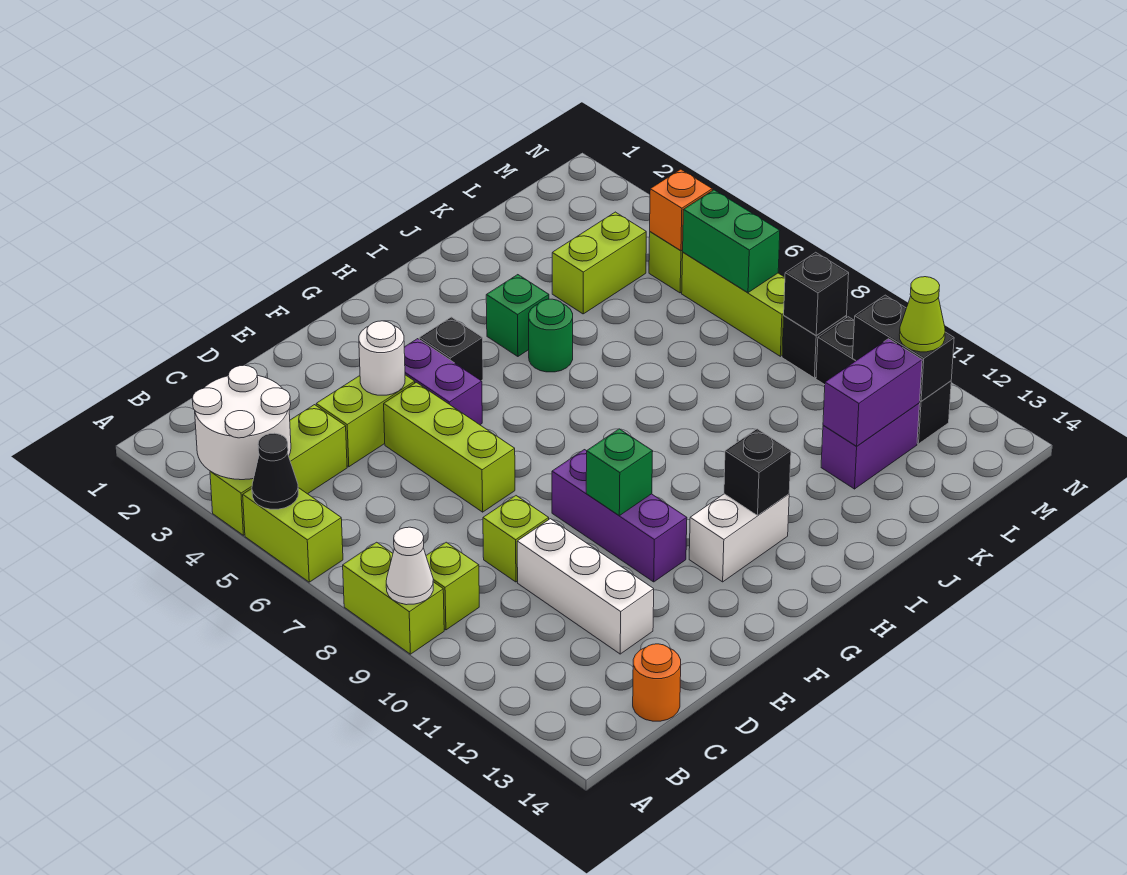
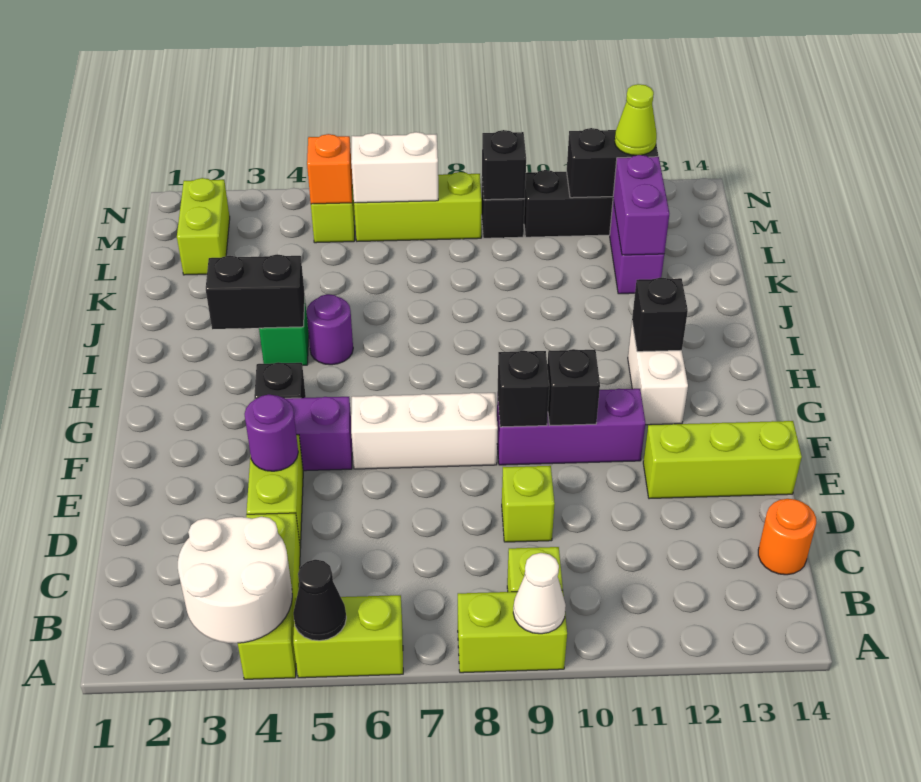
white 1x3 brick [517,519,654,654] -> white 1x3 brick moved to [351,393,498,469]
white 1x1 round brick [359,321,405,395] -> purple 1x1 round brick [245,394,298,471]
lime 1x3 brick [384,382,515,512] -> lime 1x3 brick moved to [643,421,802,499]
none -> black 1x1 brick [497,351,549,427]
green 1x1 brick [586,429,653,516] -> black 1x1 brick [547,349,600,425]
none -> black 1x2 brick [206,254,305,329]
green 1x1 round brick [529,299,573,372] -> purple 1x1 round brick [306,294,353,365]
lime 1x2 brick [552,212,646,314] -> lime 1x2 brick moved to [177,178,230,275]
green 1x2 brick [683,190,780,293] -> white 1x2 brick [351,132,438,203]

